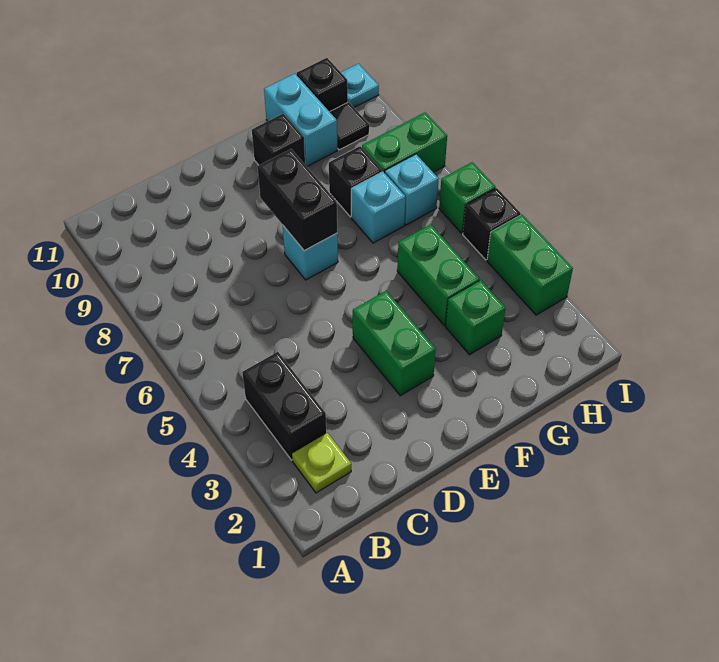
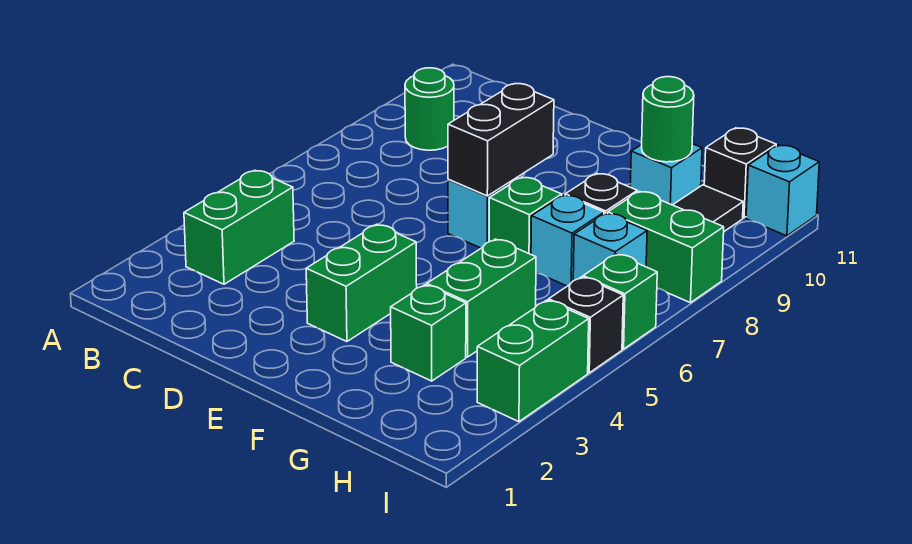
lime 1x1 plate [292,433,351,493] -> none
black 1x2 brick [242,352,326,460] -> green 1x2 brick [184,170,294,284]
none -> green 1x1 round brick [405,68,454,150]
none -> green 1x1 brick [489,177,562,254]
black 1x1 brick [252,114,305,165] -> none
cyan 1x2 brick [264,74,337,166] -> cyan 1x1 brick [630,144,702,205]
none -> green 1x1 round brick [642,77,694,162]
cyan 1x1 plate [341,64,379,107] -> cyan 1x1 brick [746,145,819,236]

